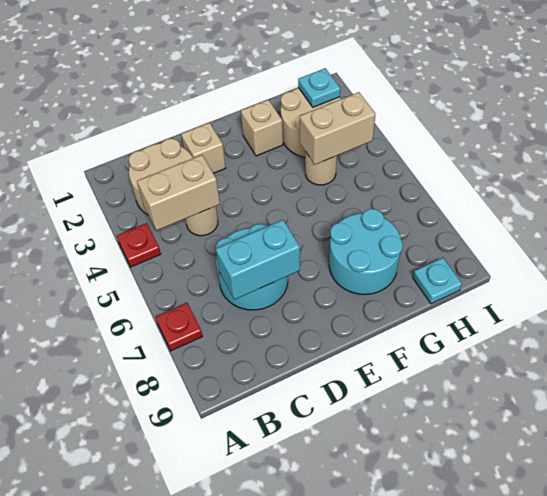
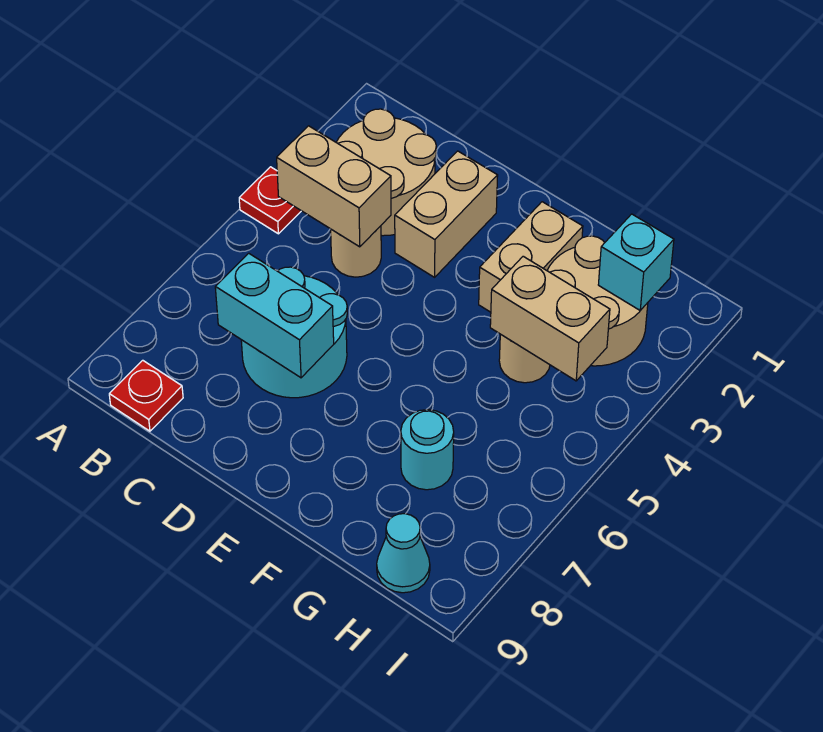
red 1x1 plate [156,303,203,351] -> red 1x1 plate moved to [109,360,183,431]
tan 1x1 brick [181,123,226,173] -> tan 1x2 brick [395,151,498,277]
tan 1x1 brick [241,100,283,156] -> tan 1x2 brick [479,202,583,312]
cyan 2x2 round brick [329,209,403,294] -> cyan 1x1 round brick [401,410,454,490]
cyan 1x1 plate [298,68,340,107] -> cyan 1x1 brick [598,214,674,310]
cyan 1x1 plate [413,258,462,304] -> cyan 1x1 cone [377,514,430,593]

